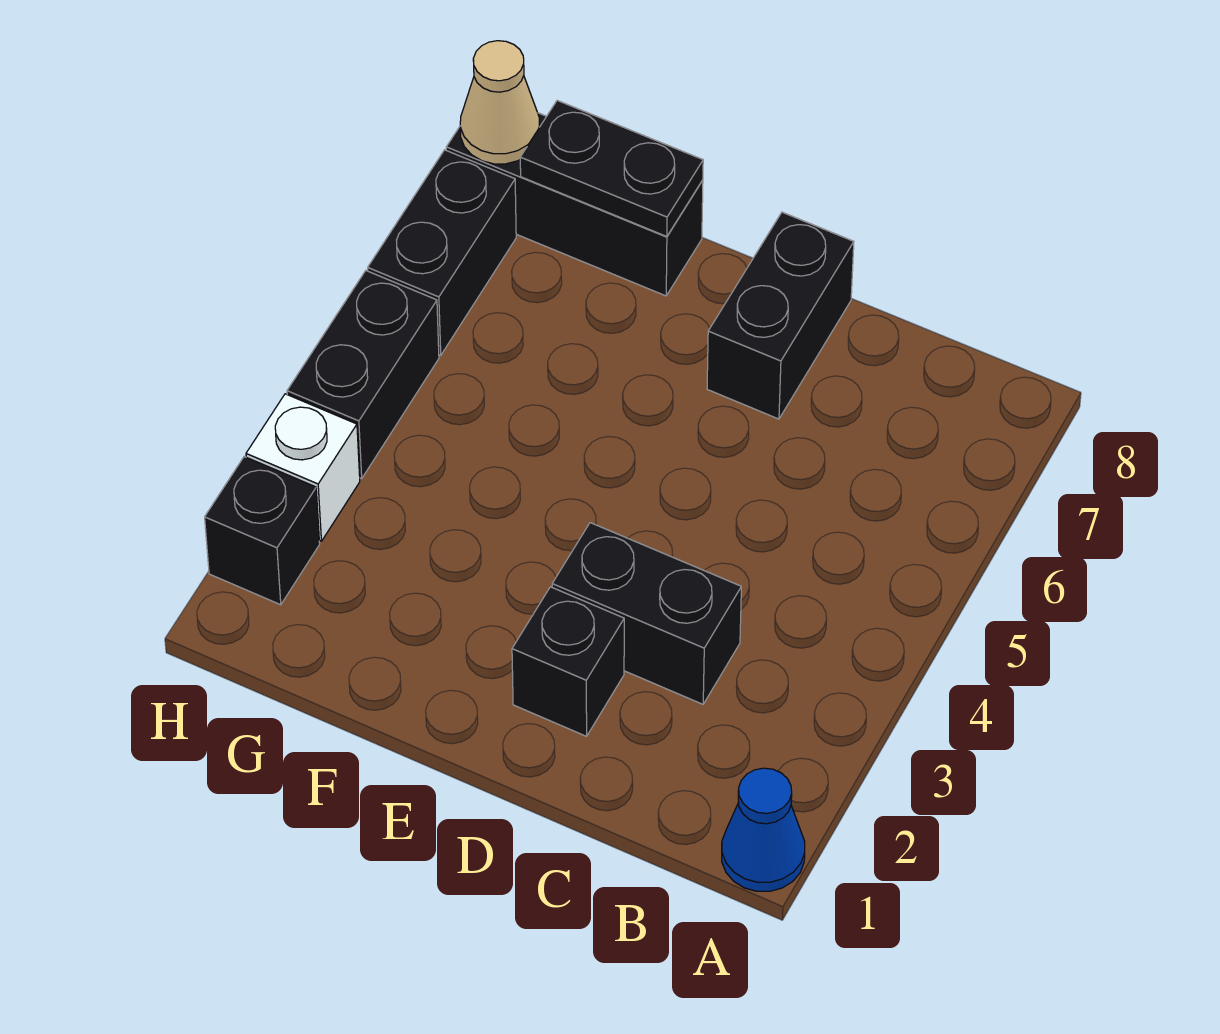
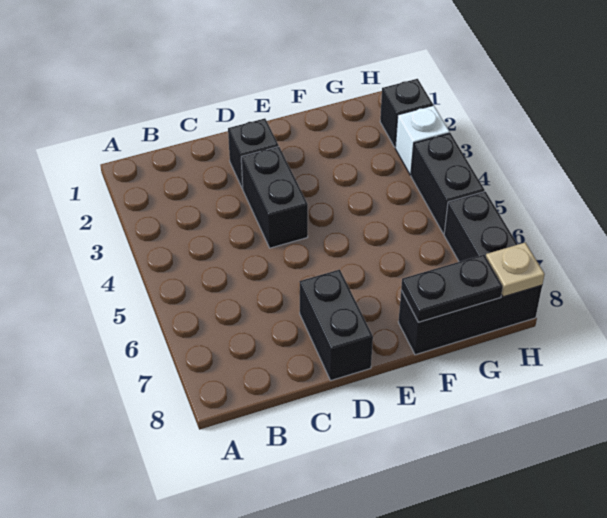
blue 1x1 cone [722,768,805,891] -> none
black 1x2 brick [552,523,741,704] -> black 1x2 brick turned to [241,147,308,248]
tan 1x1 cone [460,41,539,164] -> tan 1x1 plate [486,243,545,297]

